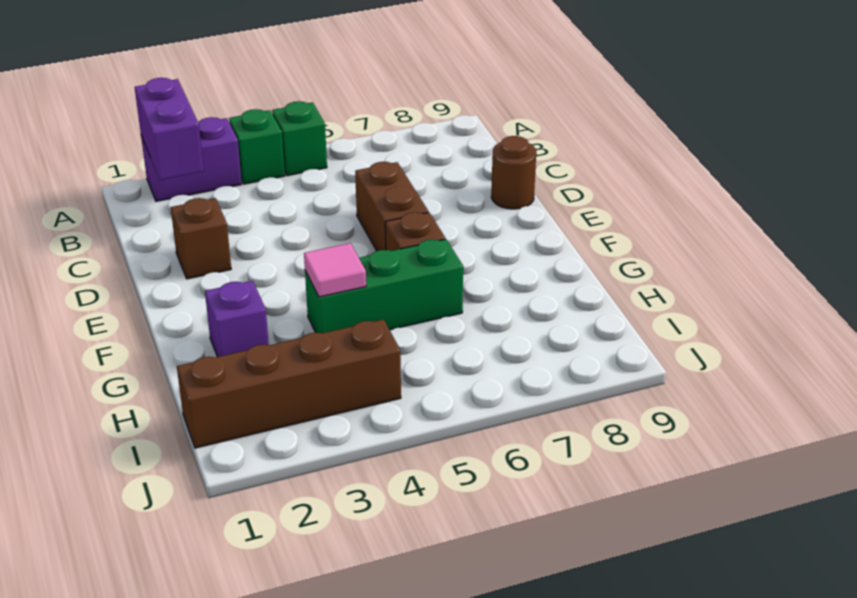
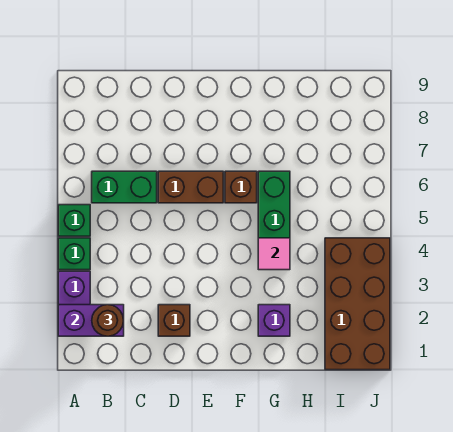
none -> green 1x2 brick [92,171,157,203]
brown 1x1 round brick [491,136,536,209] -> brown 1x1 round brick moved to [92,305,124,336]
brown 1x4 brick [177,319,401,448] -> brown 2x4 brick [325,238,390,370]

